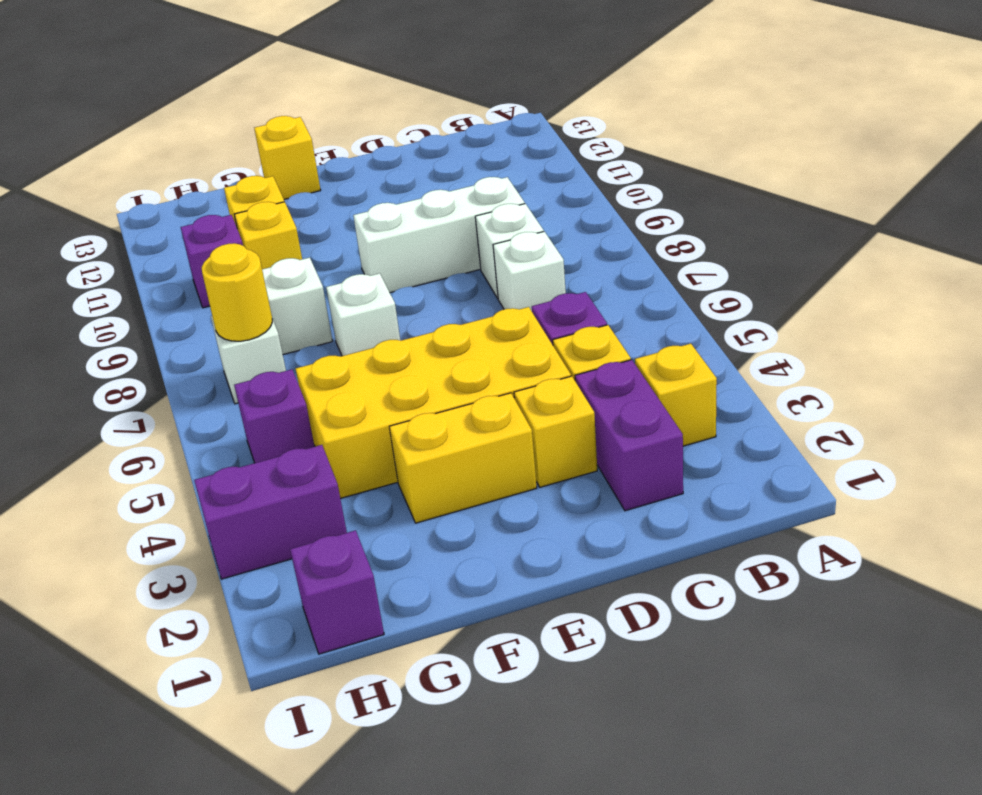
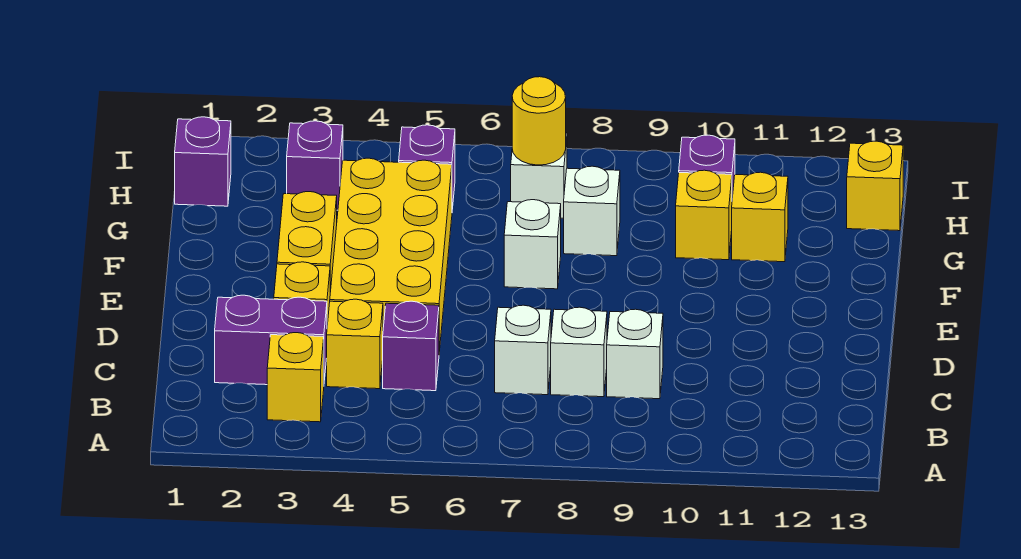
white 1x3 brick [353,177,525,293] -> white 1x1 brick [607,309,663,399]
yellow 1x1 brick [254,116,321,199] -> yellow 1x1 brick moved to [847,141,903,231]
purple 1x2 brick [194,445,347,579] -> purple 1x1 brick [287,121,343,210]

